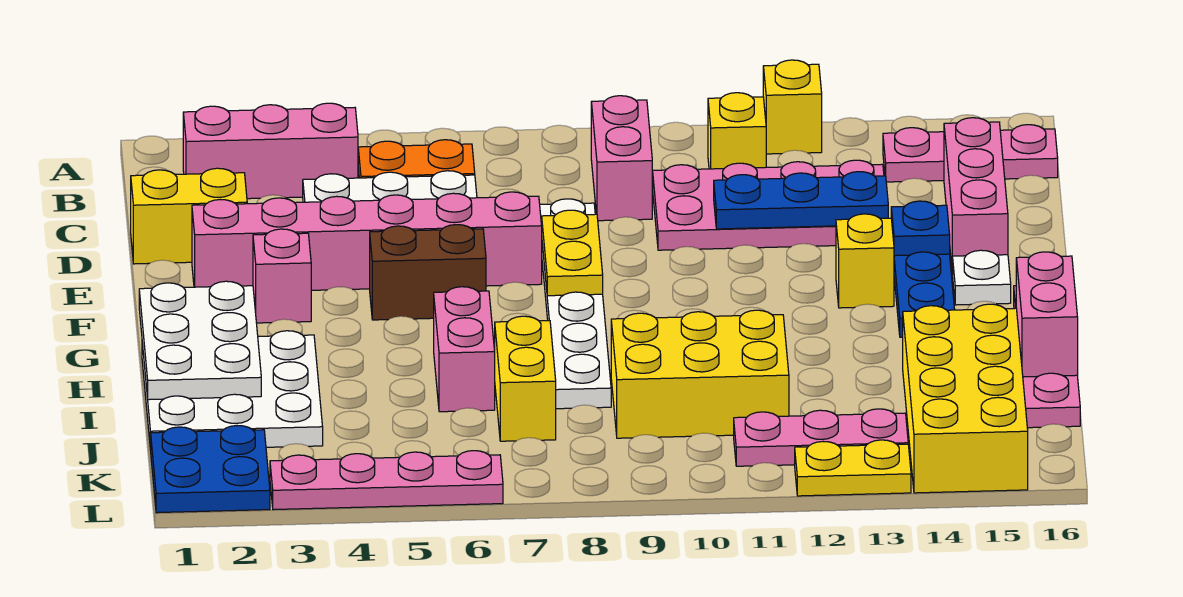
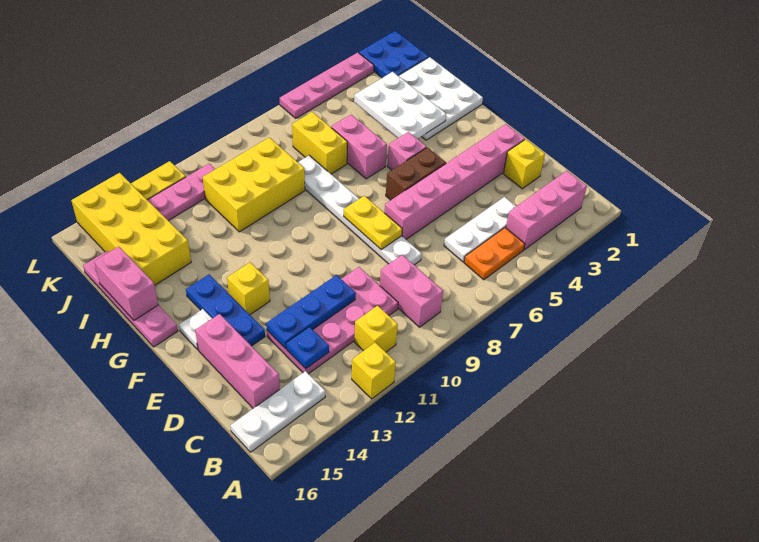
pink 1x3 plate [883,125,1058,182] -> white 1x3 plate [230,371,325,452]
yellow 1x2 brick [131,168,247,264] -> yellow 1x1 brick [503,139,545,189]
blue 1x1 plate [891,201,950,256] -> blue 1x1 plate moved to [286,327,329,369]
pink 1x1 brick [253,229,311,323] -> pink 1x1 brick moved to [388,132,426,170]
white 2x3 plate [139,281,261,400] -> white 2x3 plate moved to [354,72,446,139]

